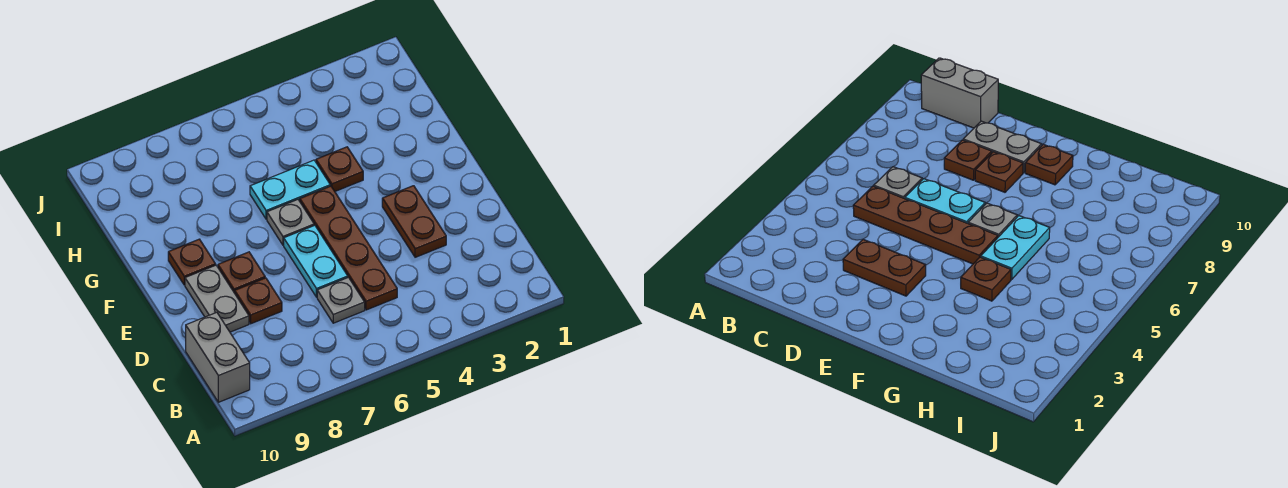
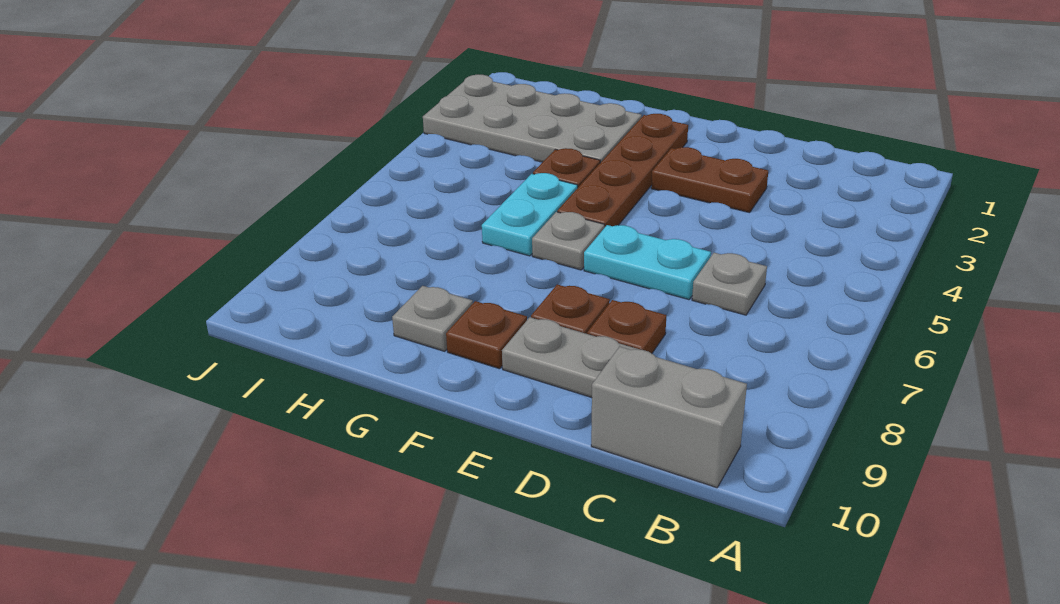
brown 1x4 plate [300,186,397,310] -> brown 1x4 plate turned to [557,114,688,228]
none -> grey 2x4 plate [423,75,642,163]
none -> grey 1x1 plate [392,286,473,351]

